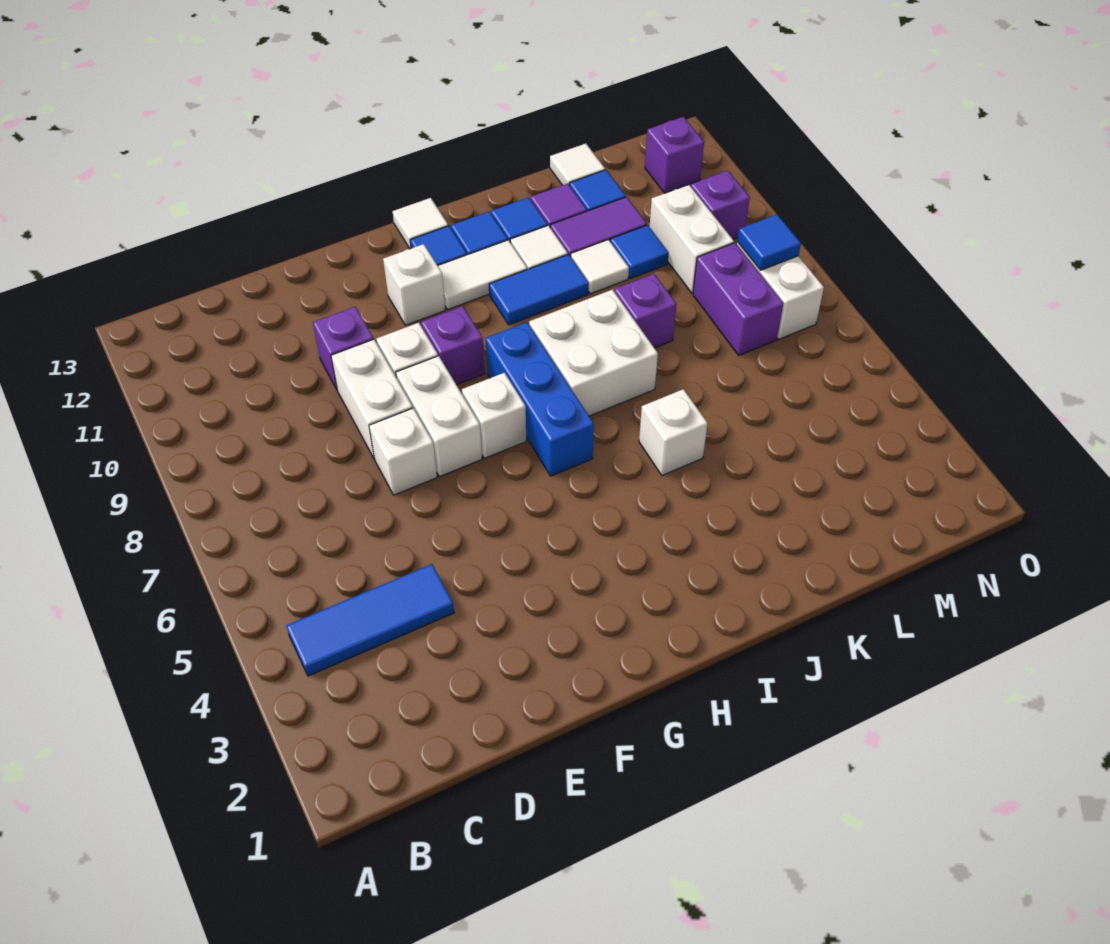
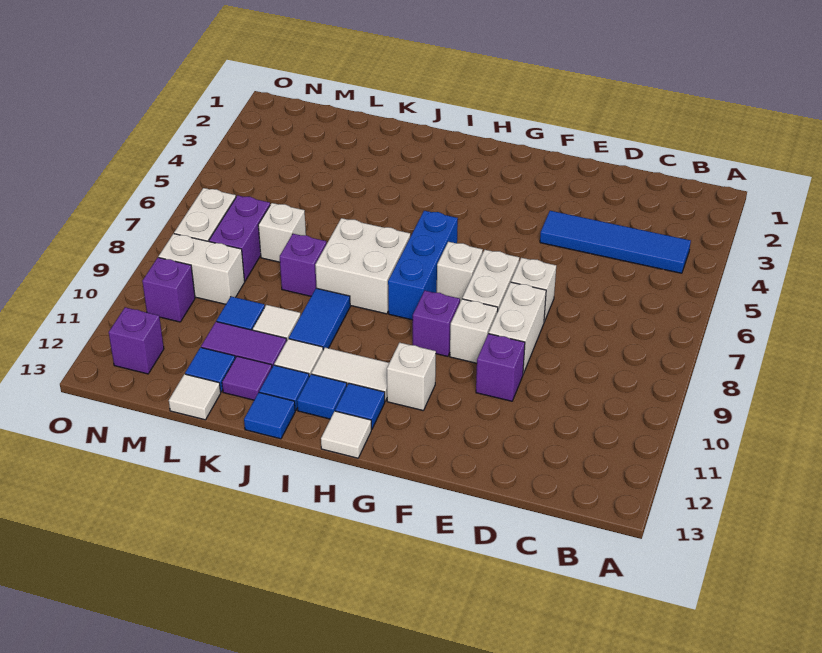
blue 1x3 tile [286,564,454,676] -> blue 1x4 tile [540,211,691,273]
blue 1x2 tile [489,254,589,325] -> blue 1x2 tile turned to [289,288,350,350]
white 1x1 brick [639,389,708,476] -> white 1x1 brick moved to [258,203,306,262]
white 1x2 brick [650,185,734,293] -> white 1x2 brick turned to [159,234,245,304]
blue 1x1 tile [737,215,801,270] -> blue 1x1 tile moved to [244,393,295,439]

